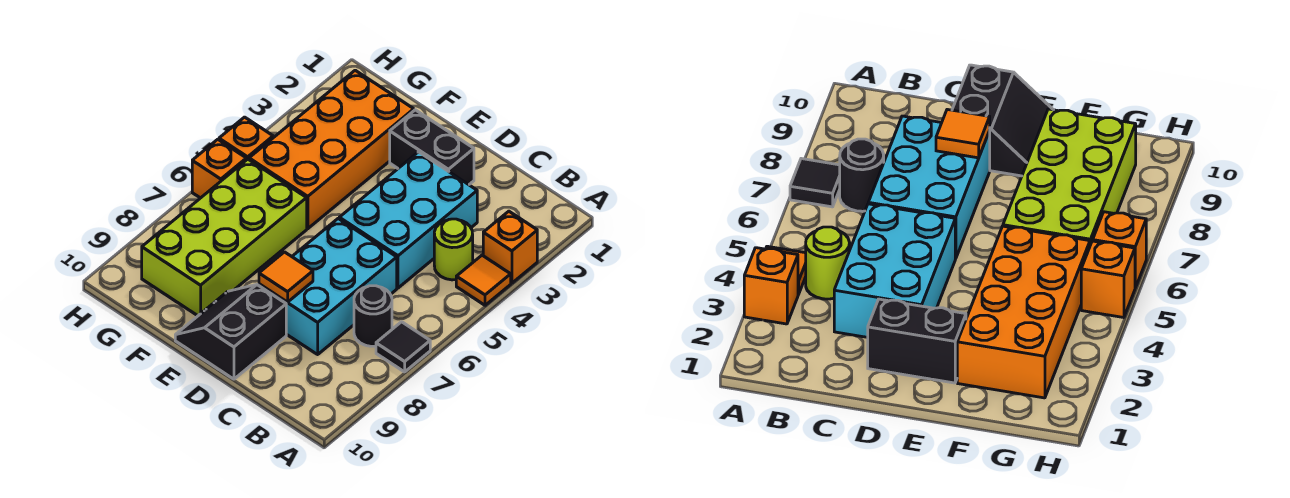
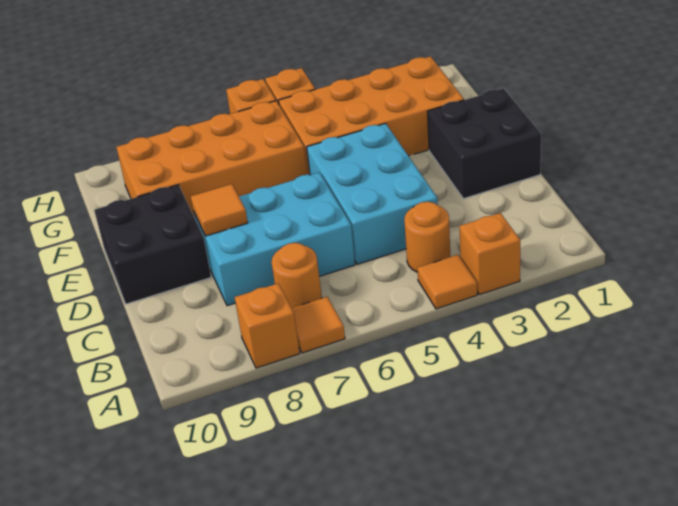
black 1x1 tile [376,322,430,372] -> orange 1x1 tile [292,297,345,353]
none -> orange 1x1 brick [235,283,300,368]
lime 1x1 round brick [434,219,473,280] -> orange 1x1 round brick [404,202,450,272]
black 1x1 round brick [354,286,392,346] -> orange 1x1 round brick [271,243,322,308]
cyan 2x3 brick [339,152,477,288] -> cyan 2x3 brick turned to [307,123,438,264]
black 1x2 brick [390,110,474,185] -> black 2x2 brick [427,89,541,199]
black 2x2 slope [175,285,286,379] -> black 2x2 brick [94,185,211,304]
lime 2x4 brick [142,159,307,316] -> orange 2x4 brick [116,101,307,218]

